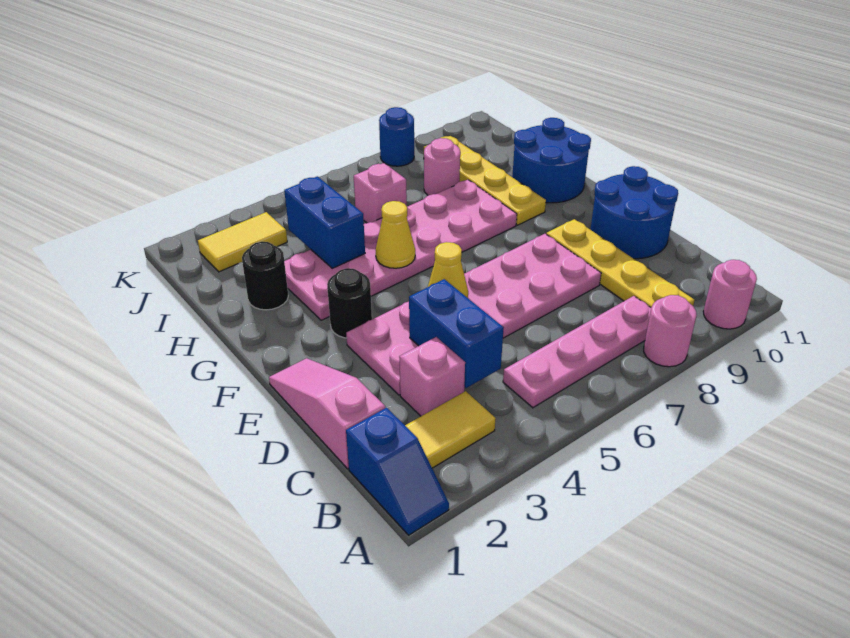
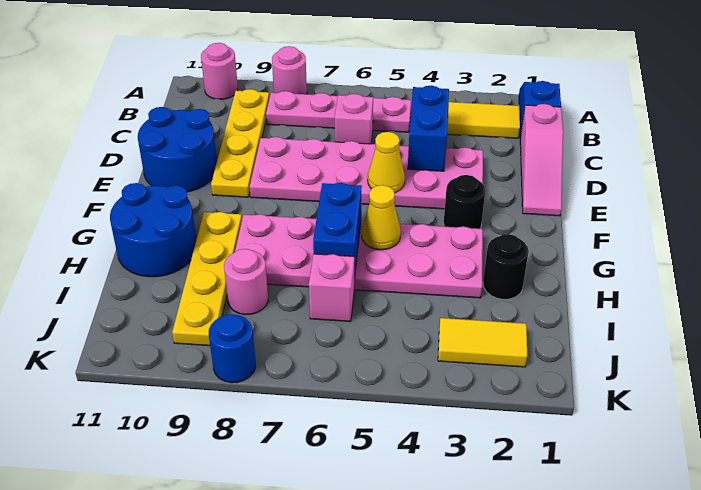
pink 1x1 brick [399,337,465,416] -> pink 1x1 brick moved to [335,94,373,144]
blue 1x2 brick [284,176,365,268] -> blue 1x2 brick moved to [313,183,362,278]

